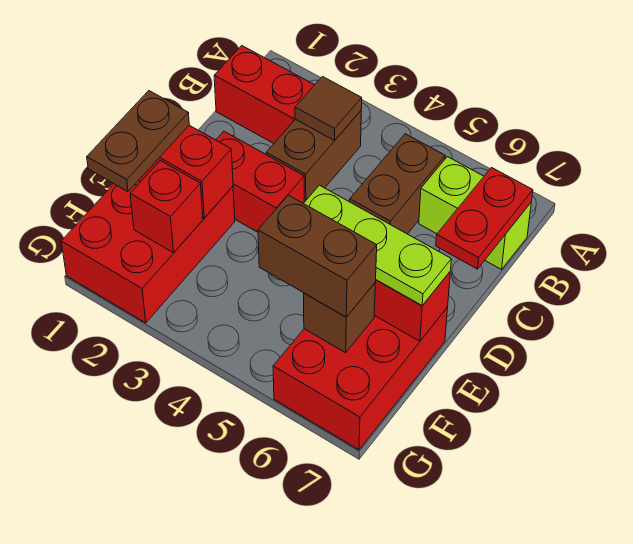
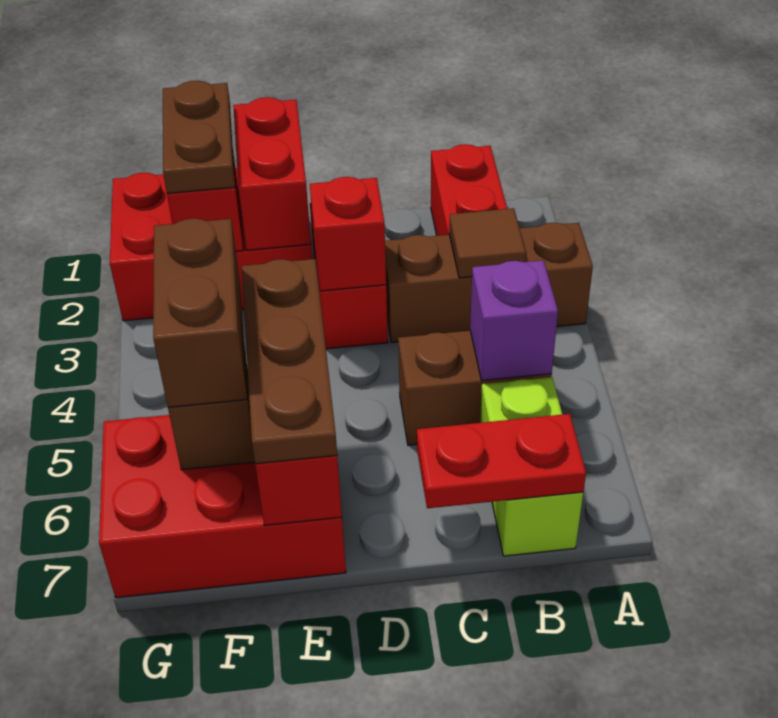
brown 1x2 brick [266,111,361,202] -> brown 1x3 brick [385,223,593,343]
none -> purple 1x1 brick [470,260,558,381]
none -> red 1x1 brick [310,177,386,291]
brown 1x2 plate [87,91,189,191] -> brown 1x2 plate turned to [163,81,235,193]
lime 1x3 plate [304,185,451,306] -> brown 1x3 plate [242,259,337,464]

